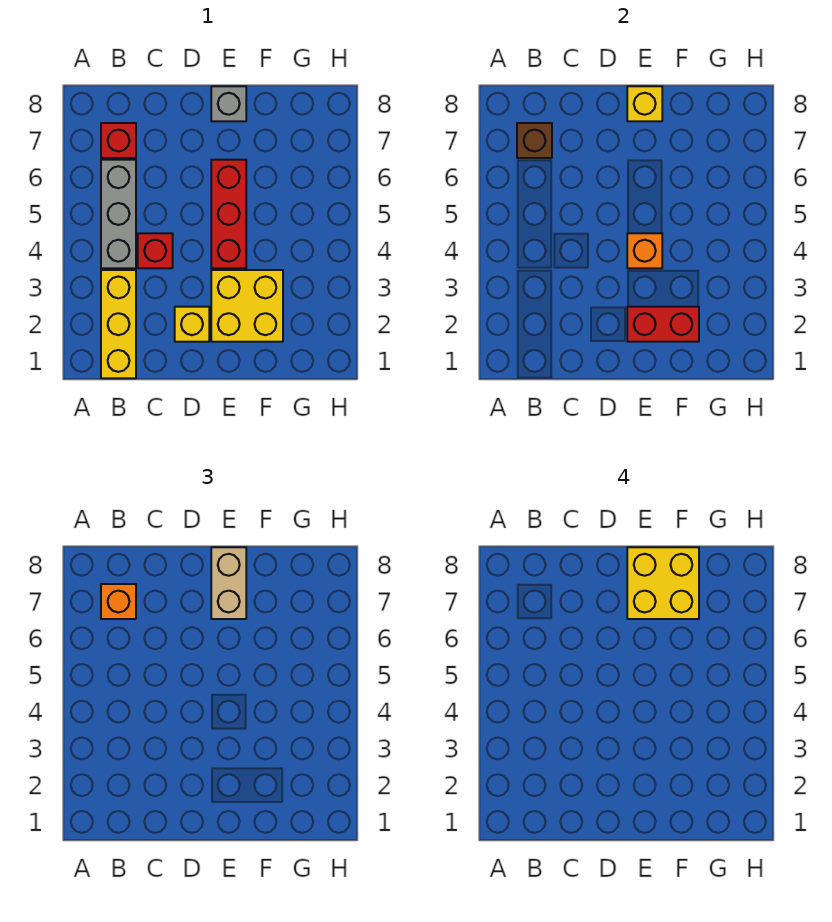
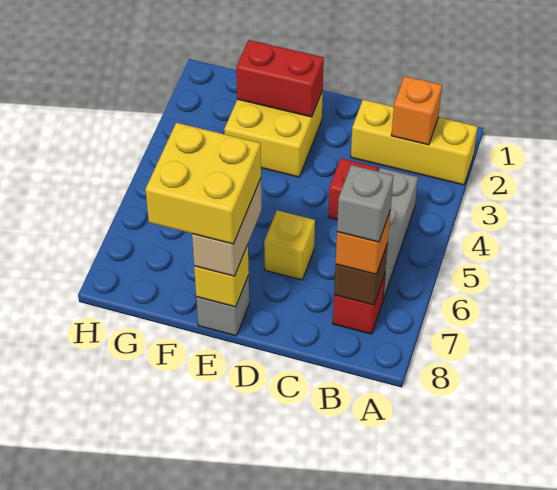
yellow 1x3 brick [101,270,136,378] -> yellow 1x3 brick turned to [351,100,478,185]
none -> grey 1x1 brick [337,165,393,242]
yellow 1x1 brick [175,307,209,342] -> yellow 1x1 brick moved to [264,210,315,280]
red 1x3 brick [211,160,246,268] -> none
orange 1x1 brick [627,233,662,268] -> orange 1x1 brick moved to [391,76,442,145]

